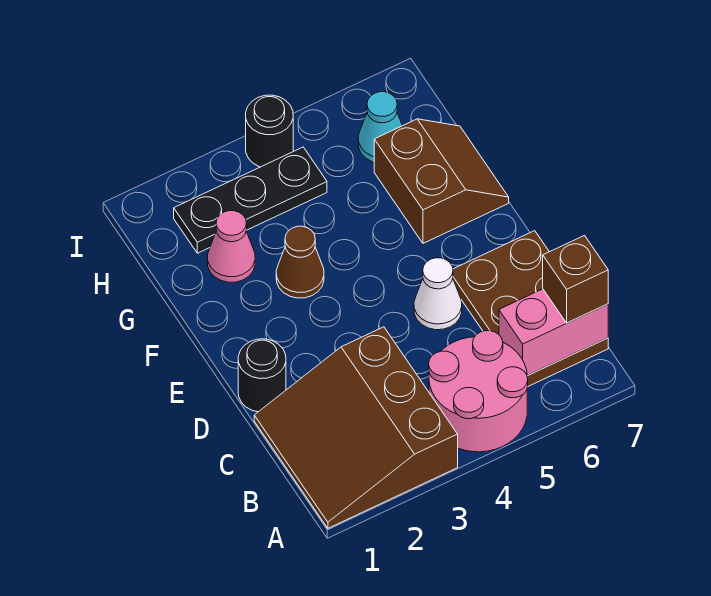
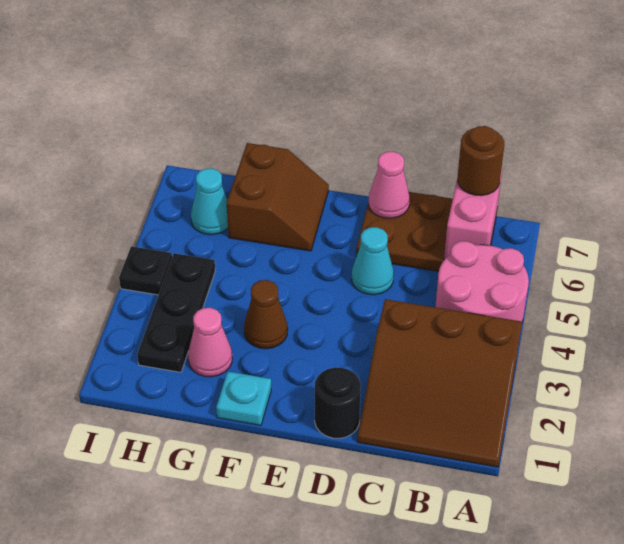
brown 1x1 brick [543,236,608,323] -> brown 1x1 round brick [458,126,504,196]
white 1x1 cone [414,258,462,330] -> cyan 1x1 cone [352,227,394,295]
none -> pink 1x1 cone [369,152,410,218]
none -> cyan 1x1 plate [216,372,271,425]
brown 2x2 slope [374,119,509,243] -> brown 2x2 slope turned to [227,143,329,251]
black 1x1 round brick [246,95,293,167] -> black 1x1 plate [119,246,172,295]

